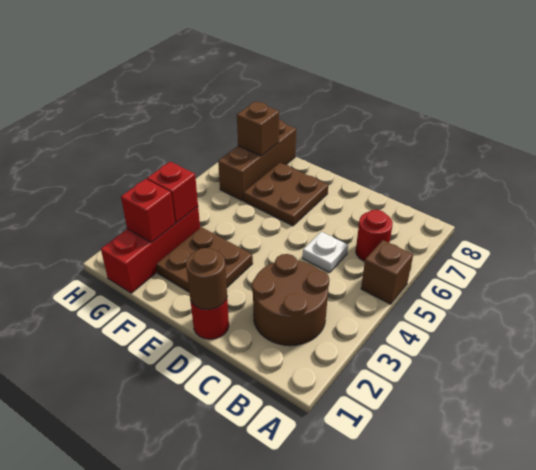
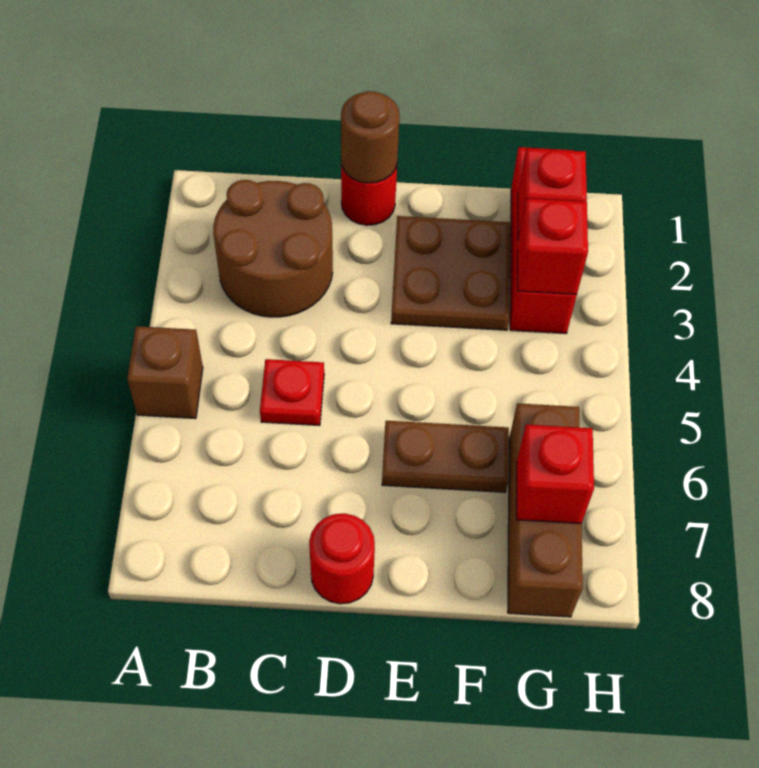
red 1x1 round brick [356,210,393,261] -> red 1x1 round brick moved to [309,513,375,604]
white 1x1 plate [303,232,348,273] -> red 1x1 plate [260,359,324,426]
brown 2x2 plate [244,163,328,226] -> brown 1x2 plate [382,421,509,492]
brown 1x1 brick [237,102,279,156] -> red 1x1 brick [517,425,594,524]

